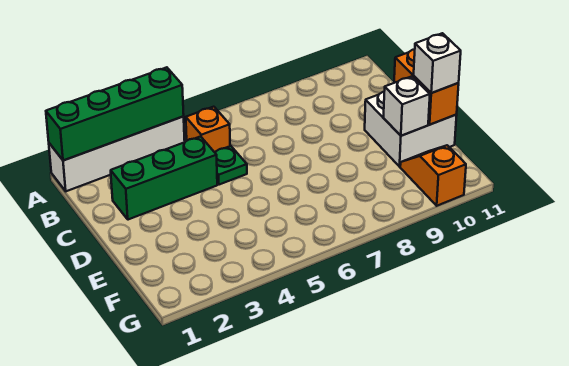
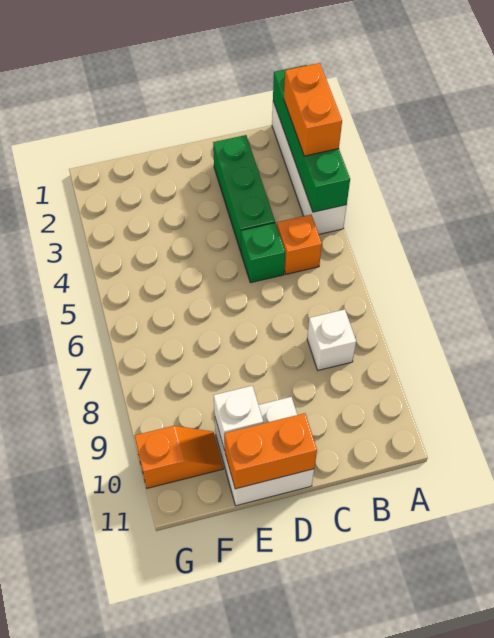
none -> orange 1x2 brick [284,63,342,156]
green 1x1 plate [215,146,247,185] -> green 1x1 brick [241,223,285,283]
white 1x1 brick [414,33,461,93] -> white 1x1 brick moved to [307,309,356,370]

